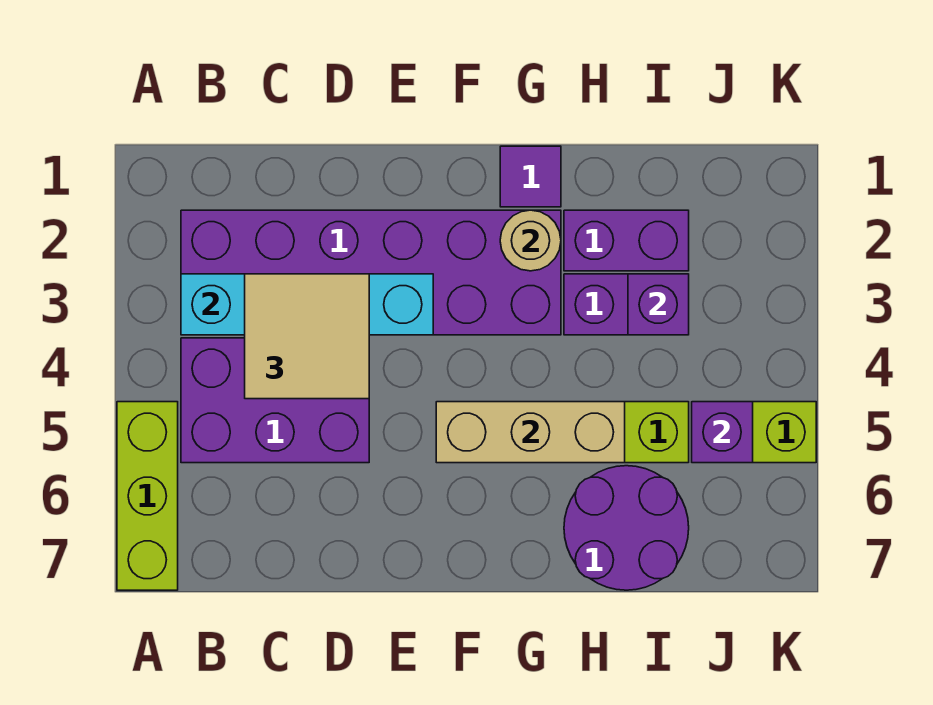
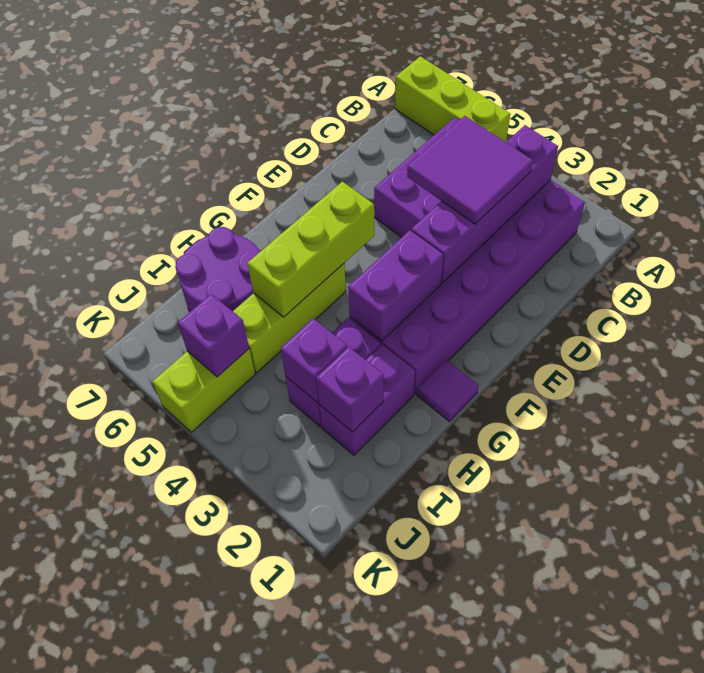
cyan 1x4 brick [181,274,433,335] -> purple 1x4 brick [411,125,558,283]
tan 2x2 tile [245,274,369,399] -> purple 2x2 tile [407,116,533,224]
none -> purple 1x2 brick [348,230,443,341]
tan 1x3 brick [436,402,625,463] -> lime 1x3 brick [247,182,374,317]
tan 1x1 round brick [500,210,561,271] -> none
none -> purple 1x1 brick [316,347,384,432]

